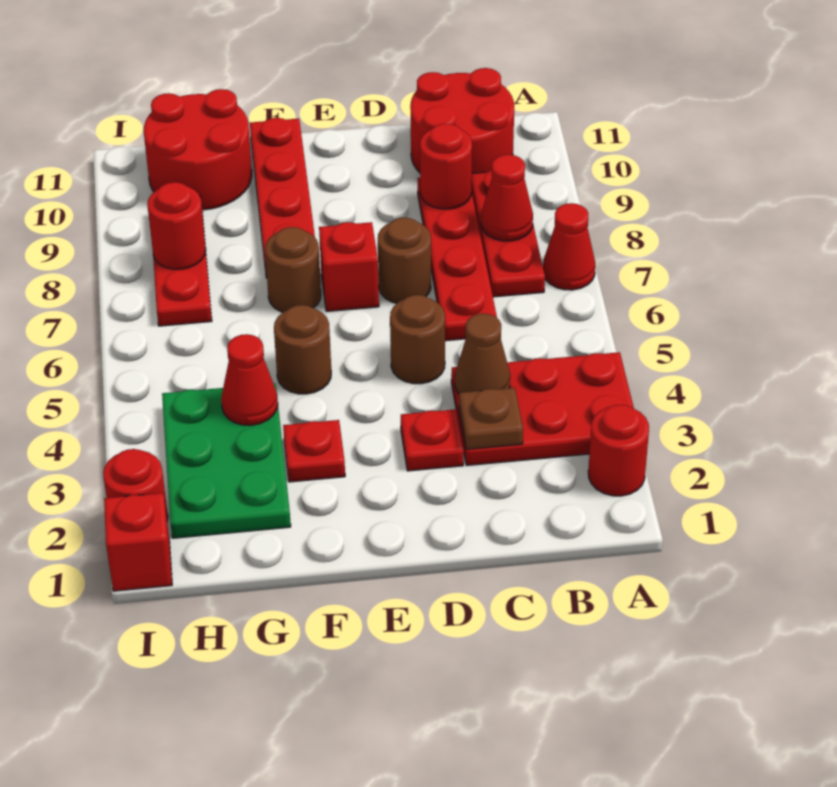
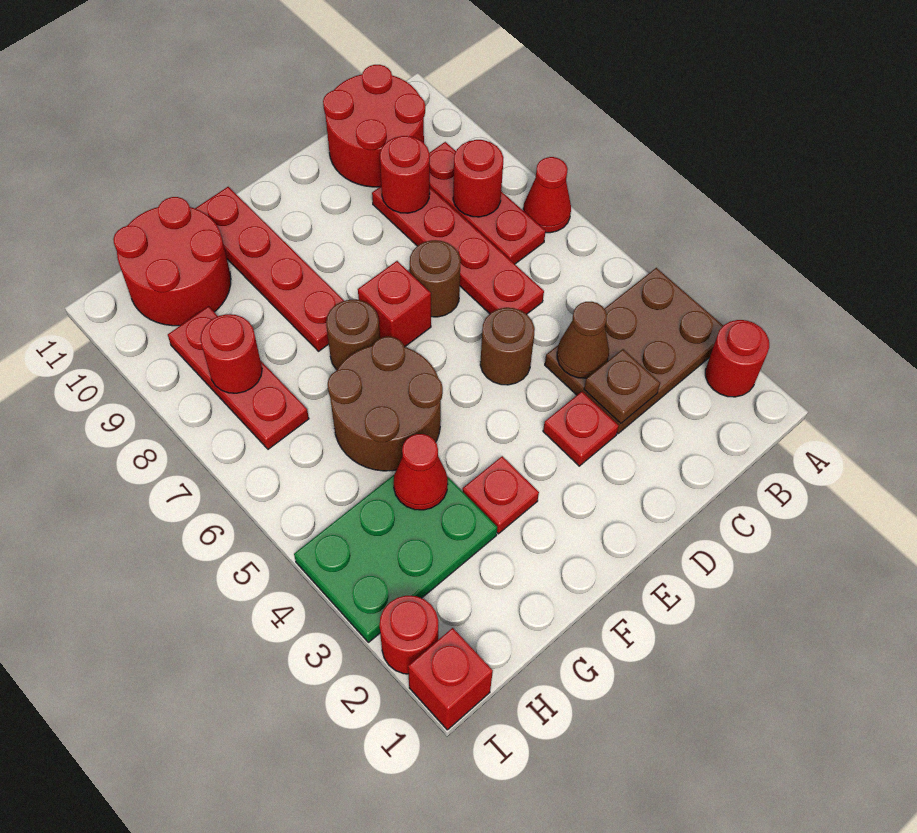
red 2x3 plate [451,352,634,465] -> brown 2x3 plate [545,268,723,433]
red 1x1 cone [481,155,533,241] -> red 1x1 round brick [453,140,504,217]
brown 1x1 round brick [274,305,331,394] -> brown 2x2 round brick [328,337,443,471]
green 2x3 plate [162,383,291,538] -> green 2x3 plate turned to [294,475,497,642]

